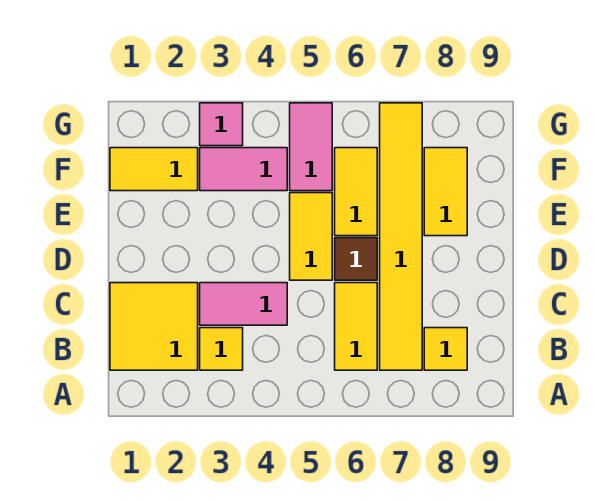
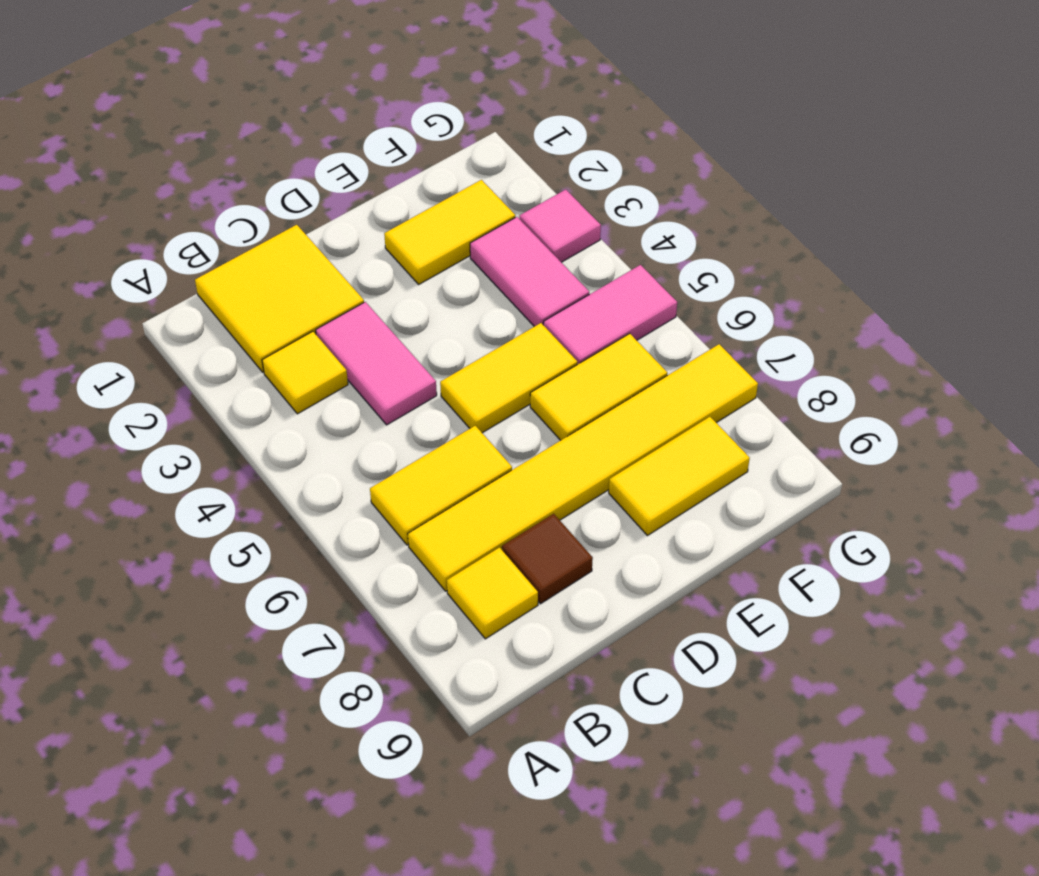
brown 1x1 tile [335,238,377,280] -> brown 1x1 tile moved to [502,514,593,604]
yellow 1x2 tile [110,148,198,191] -> yellow 1x2 tile turned to [384,180,515,284]

